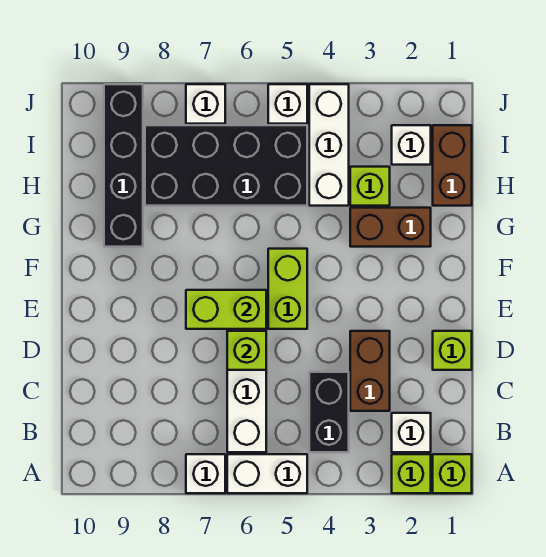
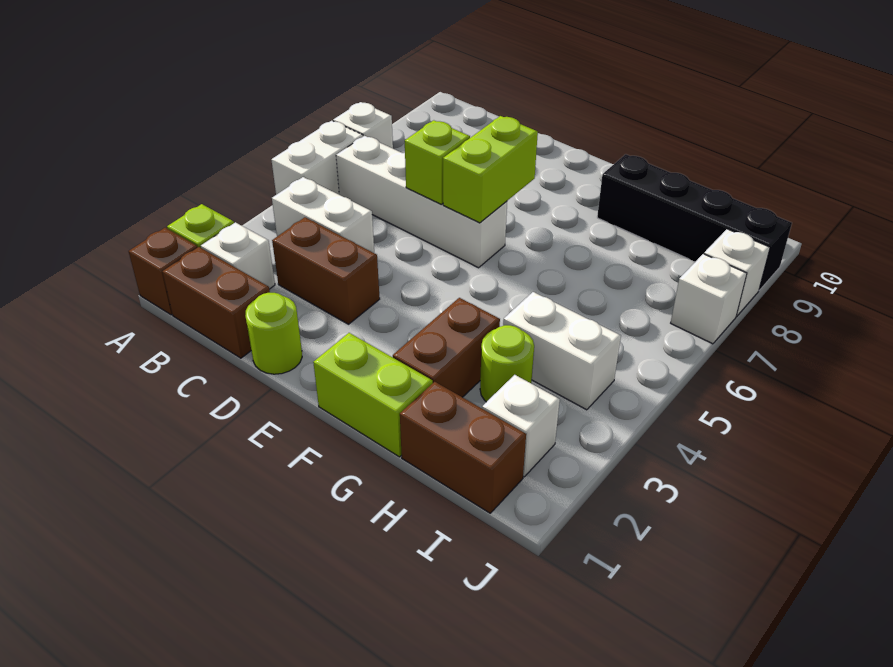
lime 1x1 brick [433,454,472,493] -> brown 1x1 brick [129,228,198,315]
none -> brown 1x2 brick [162,247,270,358]
black 1x2 brick [309,372,349,452] -> white 1x2 brick [272,177,374,253]
lime 1x1 brick [433,331,472,370] -> lime 1x1 round brick [245,293,302,374]
lime 1x2 brick [268,249,307,329] -> lime 1x2 brick moved to [313,333,433,457]
lime 1x1 brick [350,167,390,206] -> lime 1x1 round brick [480,325,534,402]
white 1x3 brick [309,84,349,206] -> white 1x2 brick [503,292,621,410]
black 2x4 brick [145,125,307,206] -> none
white 1x1 brick [268,84,307,124] -> white 1x1 brick moved to [704,229,770,317]

